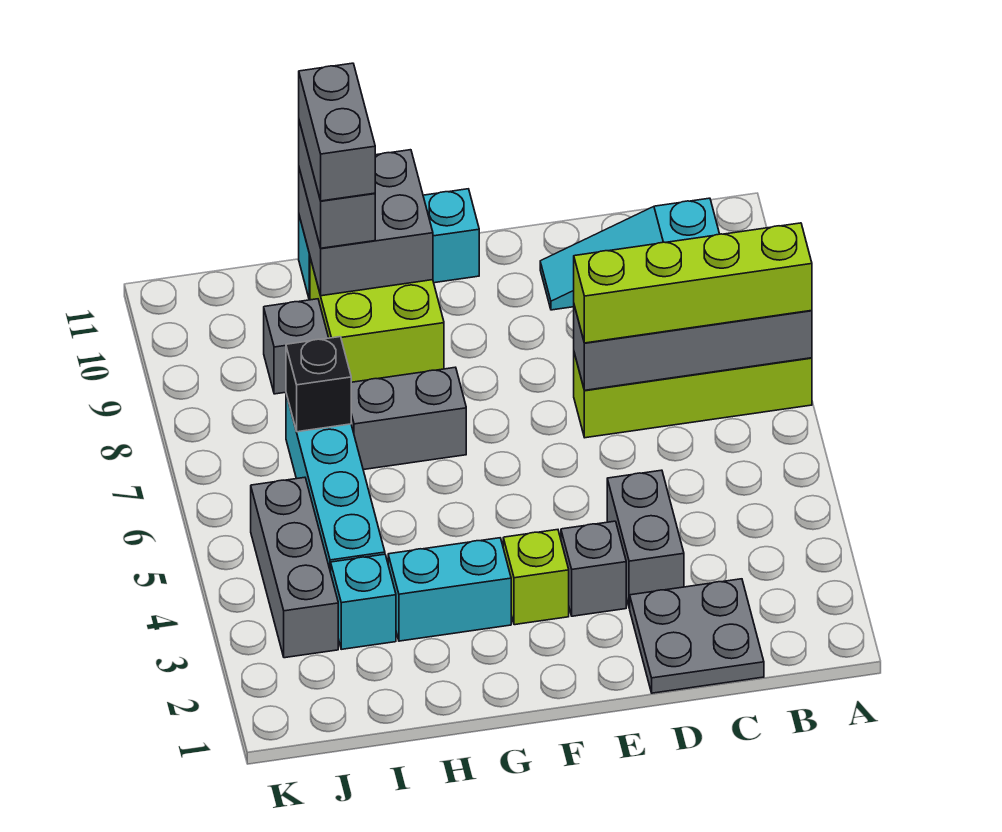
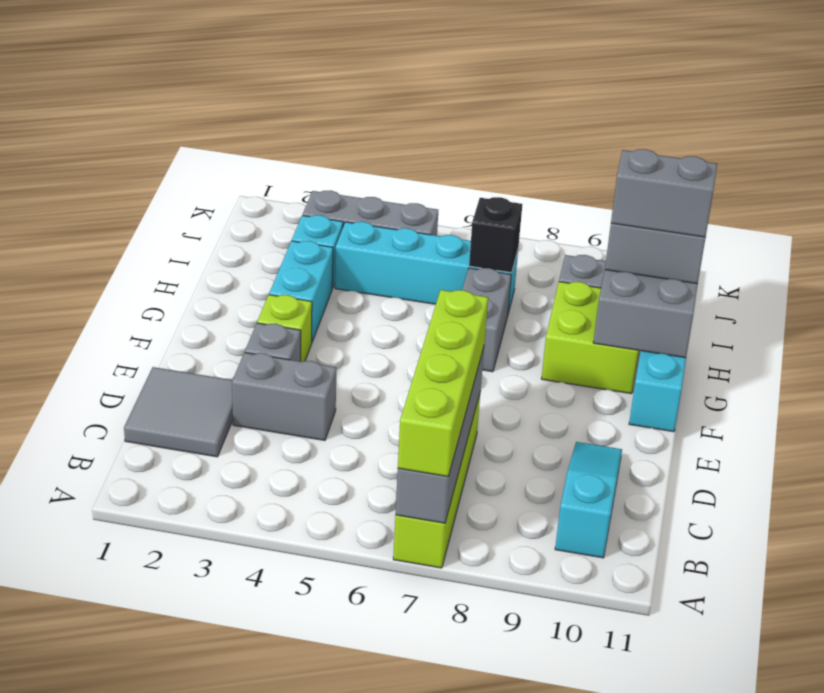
grey 2x2 plate [630,579,764,693] -> grey 2x2 tile [124,367,233,457]

